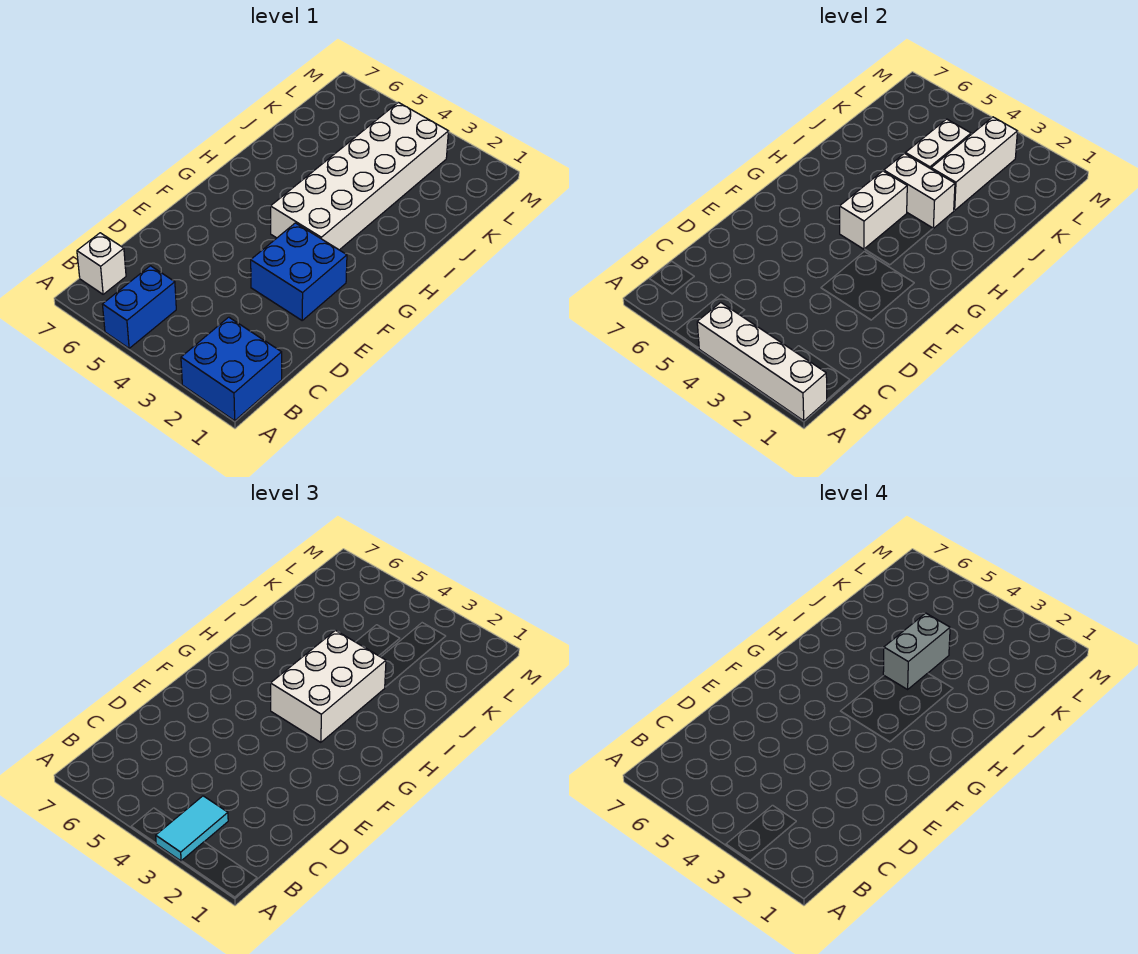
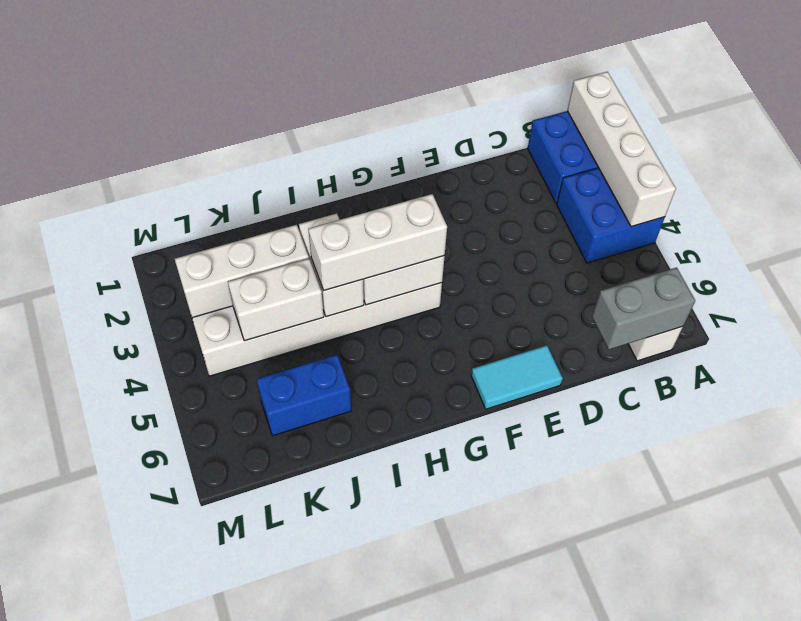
cyan 1x2 tile [156,796,228,861] -> cyan 1x2 tile moved to [471,345,563,409]
blue 1x2 brick [102,266,176,348] -> blue 1x2 brick moved to [257,355,351,436]
blue 2x2 brick [251,223,347,320] -> blue 2x2 brick moved to [557,168,665,263]
white 2x3 brick [271,631,386,742] -> white 1x3 brick [309,194,447,290]
grey 1x2 brick [883,613,950,689] -> grey 1x2 brick moved to [592,267,695,349]

